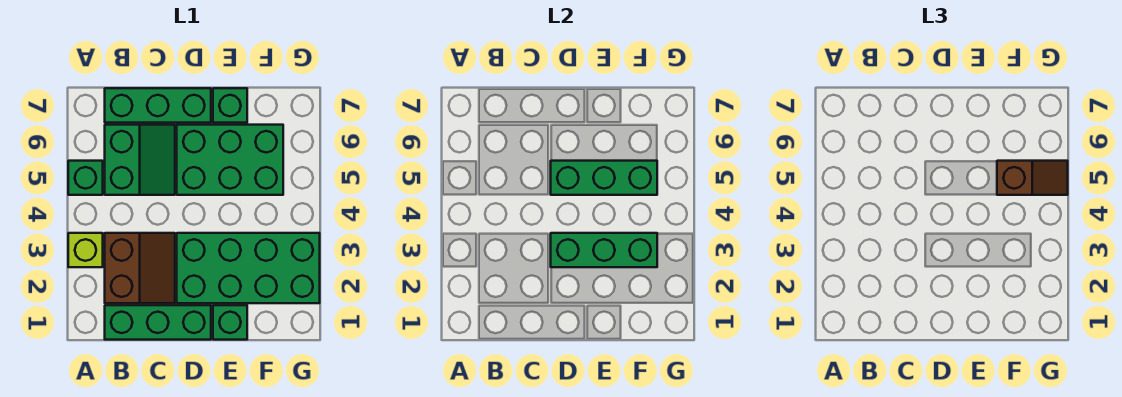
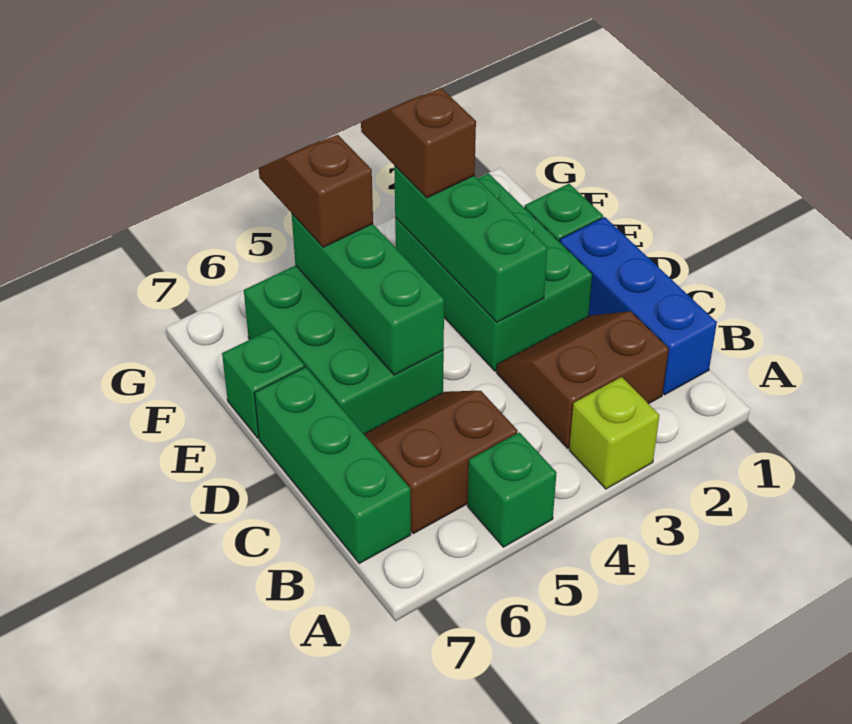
green 1x3 brick [105,305,211,340] -> blue 1x3 brick [560,217,717,395]
green 2x2 slope [105,125,175,195] -> brown 2x2 slope [364,391,518,534]
green 2x4 brick [177,233,320,303] -> green 2x3 brick [395,173,592,371]
none -> brown 1x2 slope [361,88,476,198]

